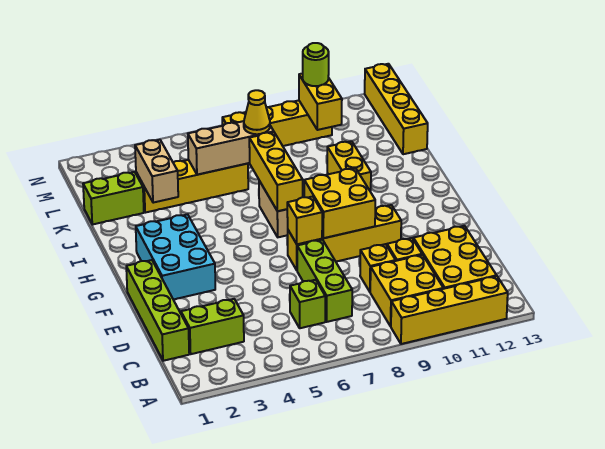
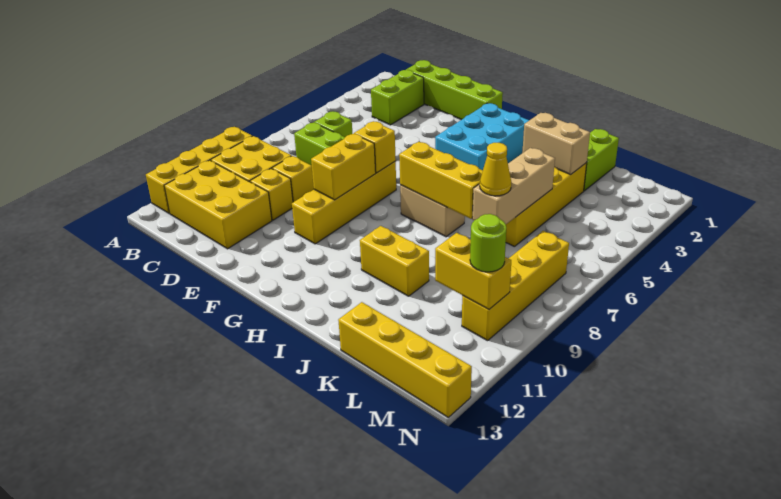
cyan 2x3 brick [136,214,215,300] -> cyan 2x3 brick turned to [435,103,529,170]
yellow 2x2 brick [304,168,375,238] -> yellow 1x2 brick [311,134,376,200]

